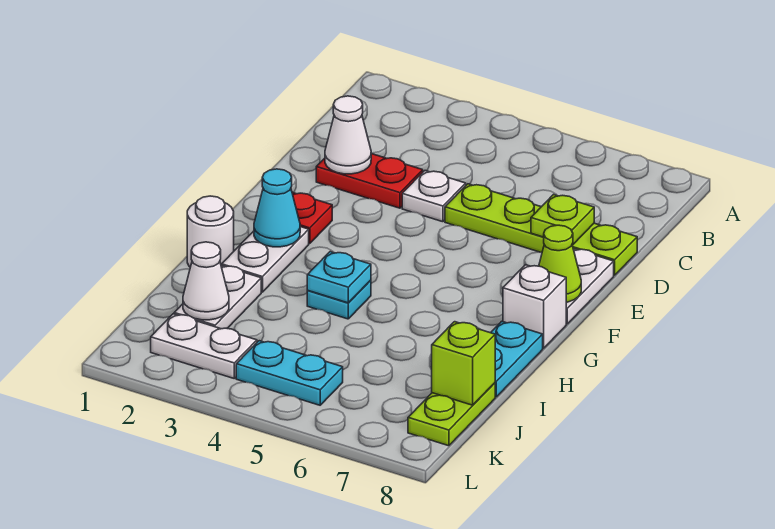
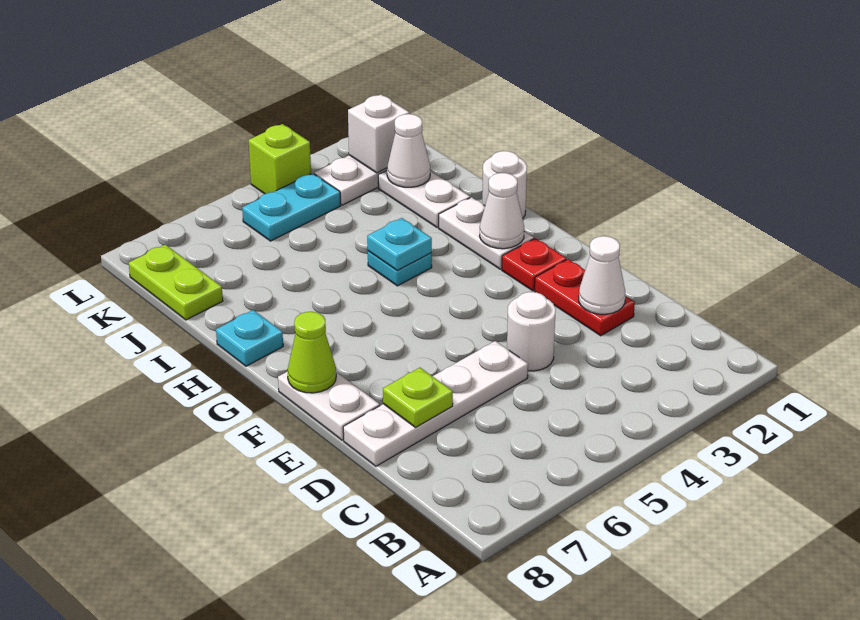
red 1x2 plate [316,154,423,208] -> red 1x2 plate turned to [535,259,635,336]
white 1x1 plate [402,171,466,222] -> white 1x1 round brick [507,292,556,371]
lime 1x4 plate [445,184,637,275] -> white 1x4 plate [343,341,528,466]
cyan 1x1 cone [254,169,300,247] -> white 1x1 cone [479,173,524,249]
white 1x1 brick [503,265,566,348] -> white 1x1 brick moved to [348,94,409,173]
cyan 1x2 plate [491,321,543,397] -> cyan 1x1 plate [216,310,283,366]
lime 1x1 brick [432,322,495,405] -> lime 1x1 brick moved to [249,124,311,194]

